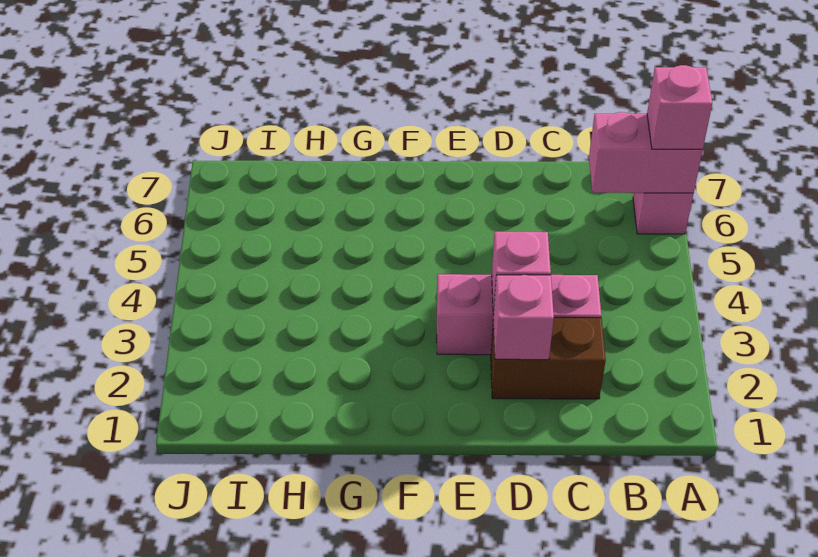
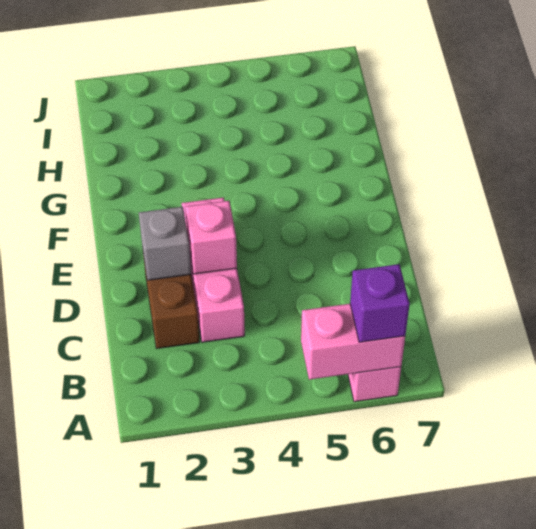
pink 1x2 brick [589,112,703,193] -> pink 1x2 brick turned to [301,304,405,380]
pink 1x1 brick [647,65,712,149] -> purple 1x1 brick [350,264,410,342]
pink 1x1 brick [493,275,554,360] -> grey 1x1 brick [139,207,191,280]

